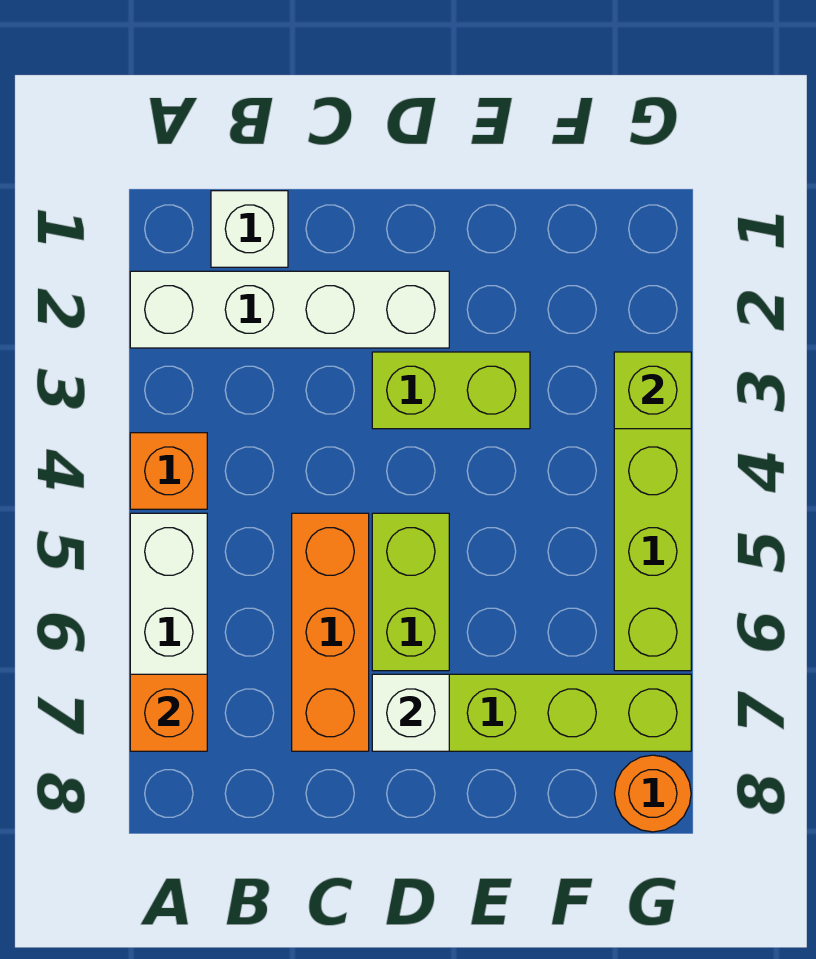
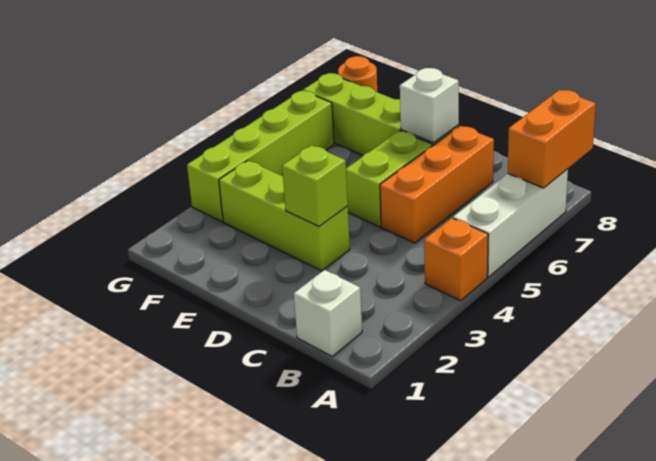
white 1x4 brick [130,271,449,348] -> none
orange 1x1 brick [130,674,207,751] -> orange 1x2 brick [508,90,596,188]
lime 1x2 brick [372,352,530,429] -> lime 1x3 brick [219,161,350,271]
lime 1x1 brick [614,352,691,429] -> lime 1x1 brick moved to [282,145,348,227]

